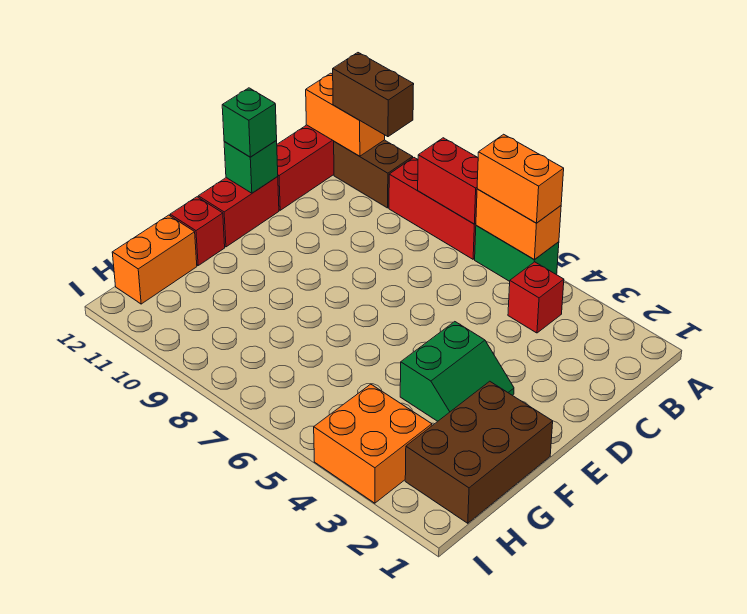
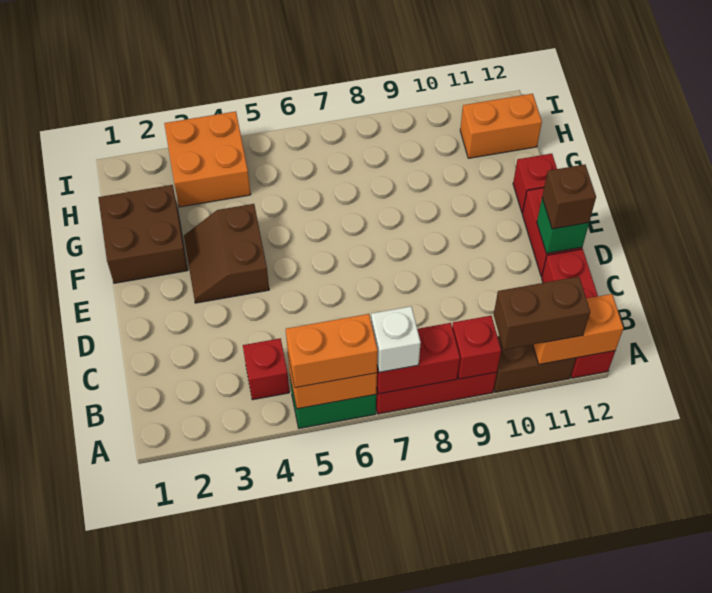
none -> white 1x1 brick [371,306,421,372]
none -> red 1x1 brick [452,316,501,379]
green 1x1 brick [222,88,277,157] -> brown 1x1 brick [542,165,596,229]
green 2x2 slope [400,322,514,421] -> brown 2x2 slope [184,204,269,303]
brown 2x3 brick [405,381,553,523] -> brown 2x2 brick [98,185,188,283]
orange 1x2 brick [112,215,197,304] -> orange 1x2 brick turned to [460,94,542,158]

